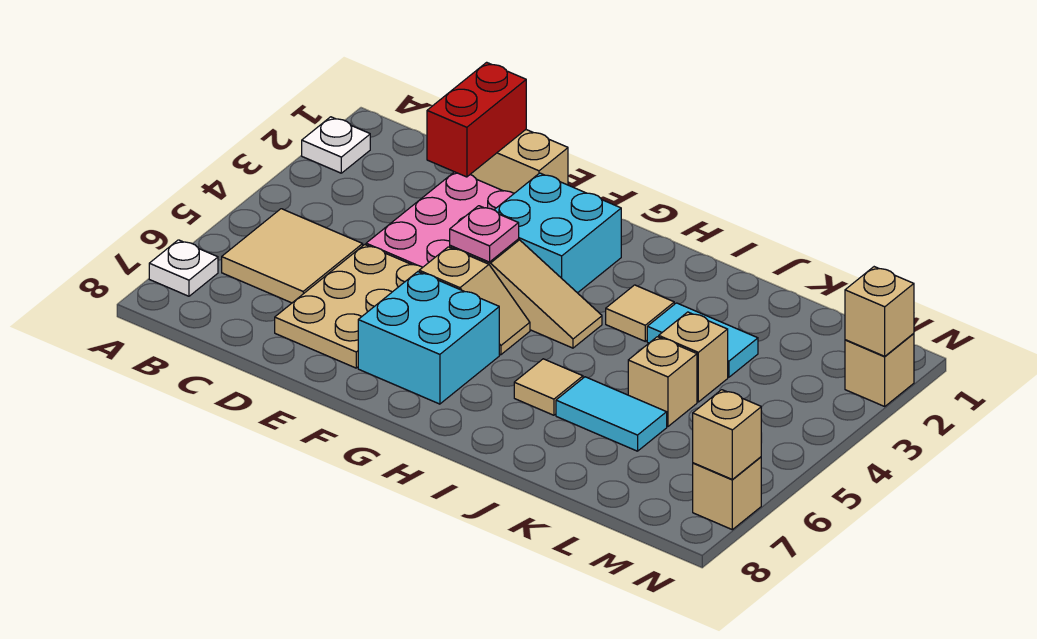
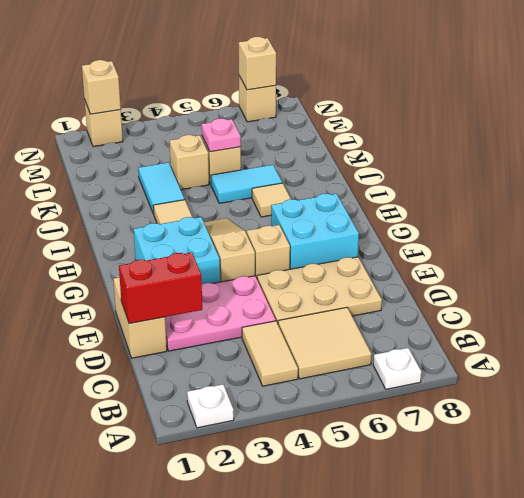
none -> tan 1x2 tile [242,321,298,386]
pink 1x1 plate [450,206,519,262] -> pink 1x1 plate moved to [201,119,241,152]
cyan 1x2 tile [556,377,667,451] -> cyan 1x2 tile turned to [211,165,282,203]

